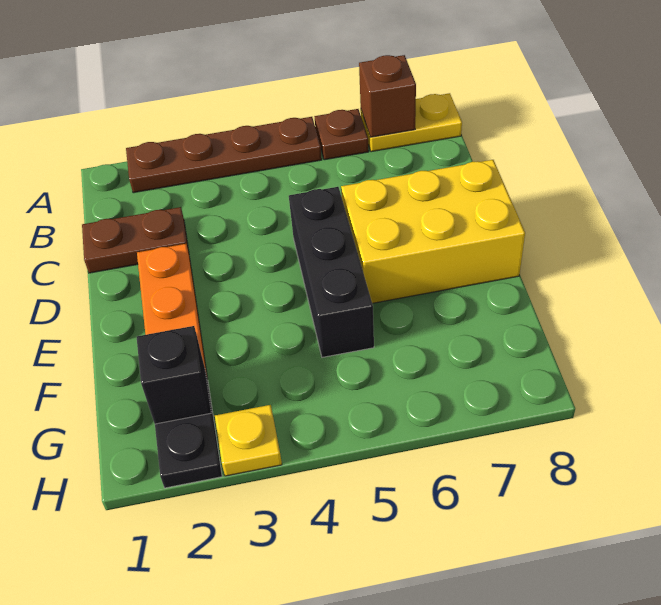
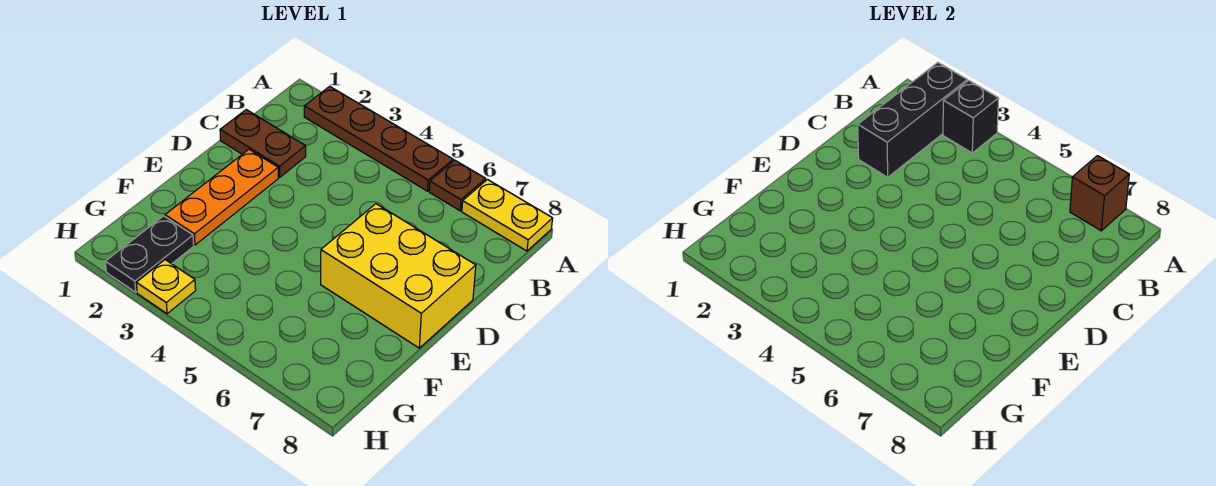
black 1x3 brick [289,187,374,357] -> black 1x3 brick moved to [858,63,967,177]
black 1x1 brick [137,326,211,424] -> black 1x1 brick moved to [943,81,999,153]

